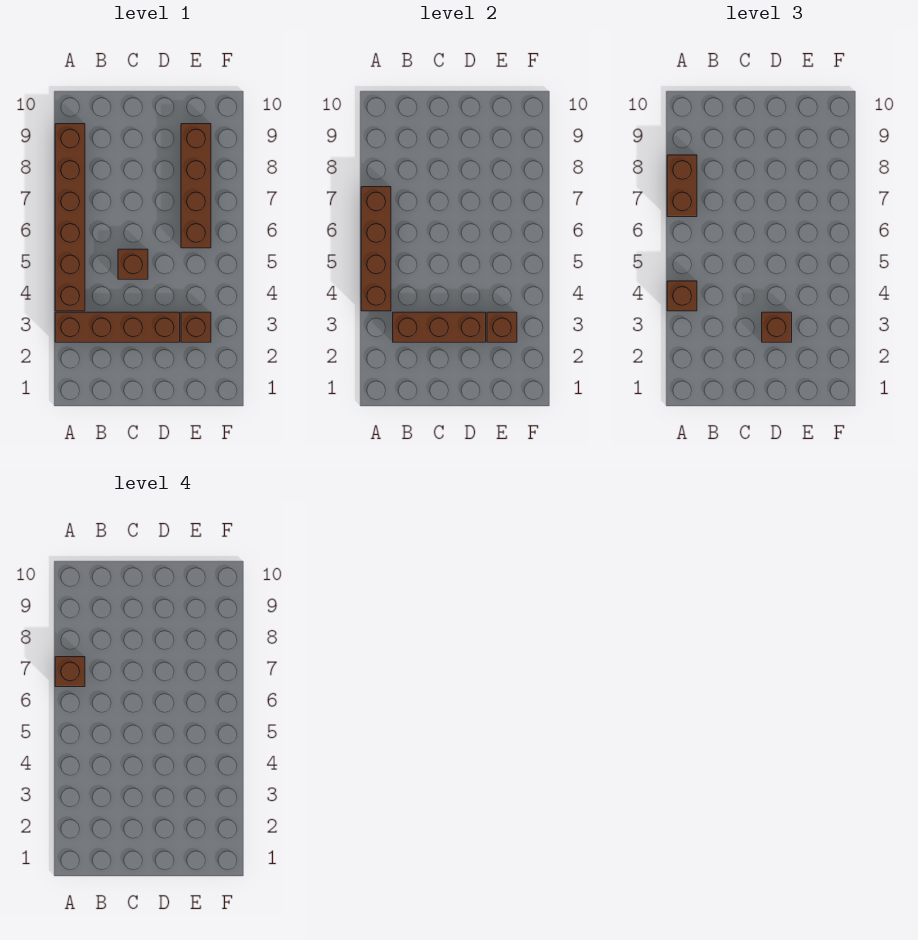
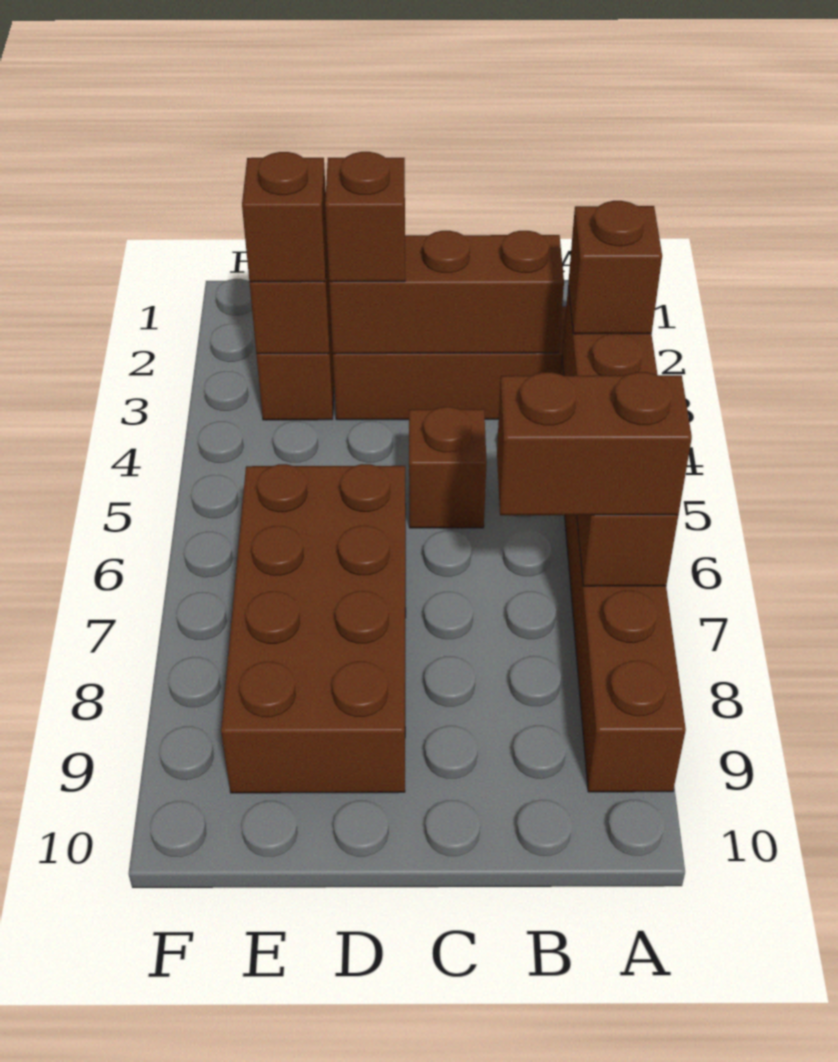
brown 1x2 brick [667,155,697,217] -> brown 1x2 brick turned to [497,372,692,515]
brown 1x1 brick [55,657,85,687] -> brown 1x1 brick moved to [242,152,327,282]
brown 1x4 brick [181,124,211,248] -> brown 2x4 brick [221,464,406,793]

